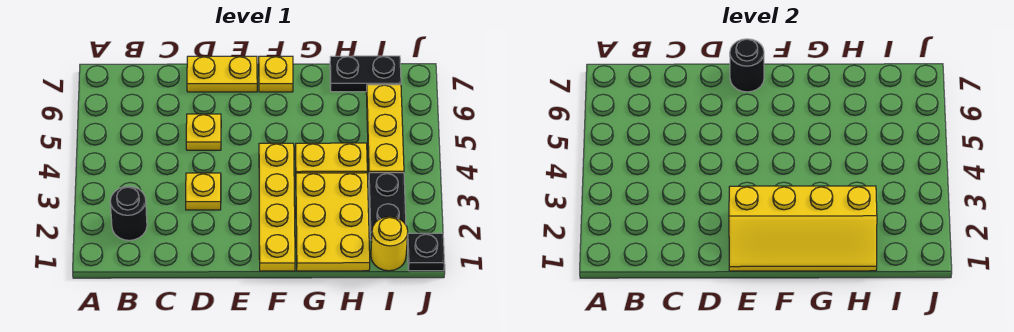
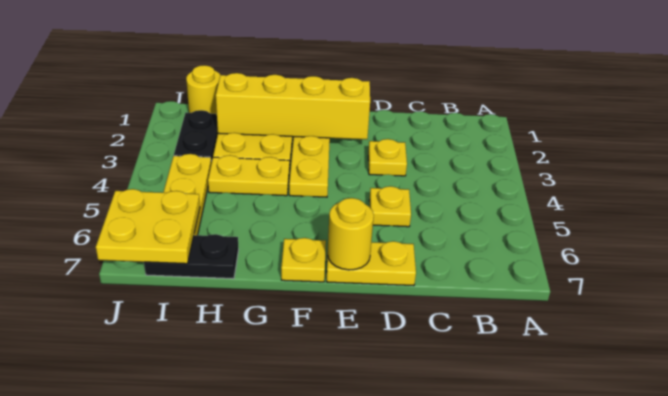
black 1x1 round brick [110,186,147,240] -> none
black 1x1 round brick [730,39,764,92] -> yellow 1x1 round brick [328,198,374,270]
none -> yellow 2x2 plate [96,189,200,264]
black 1x1 plate [407,233,445,271] -> none

